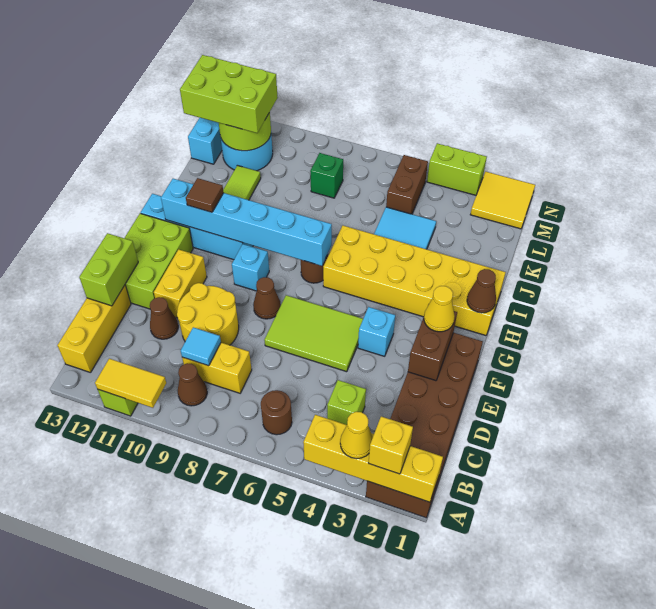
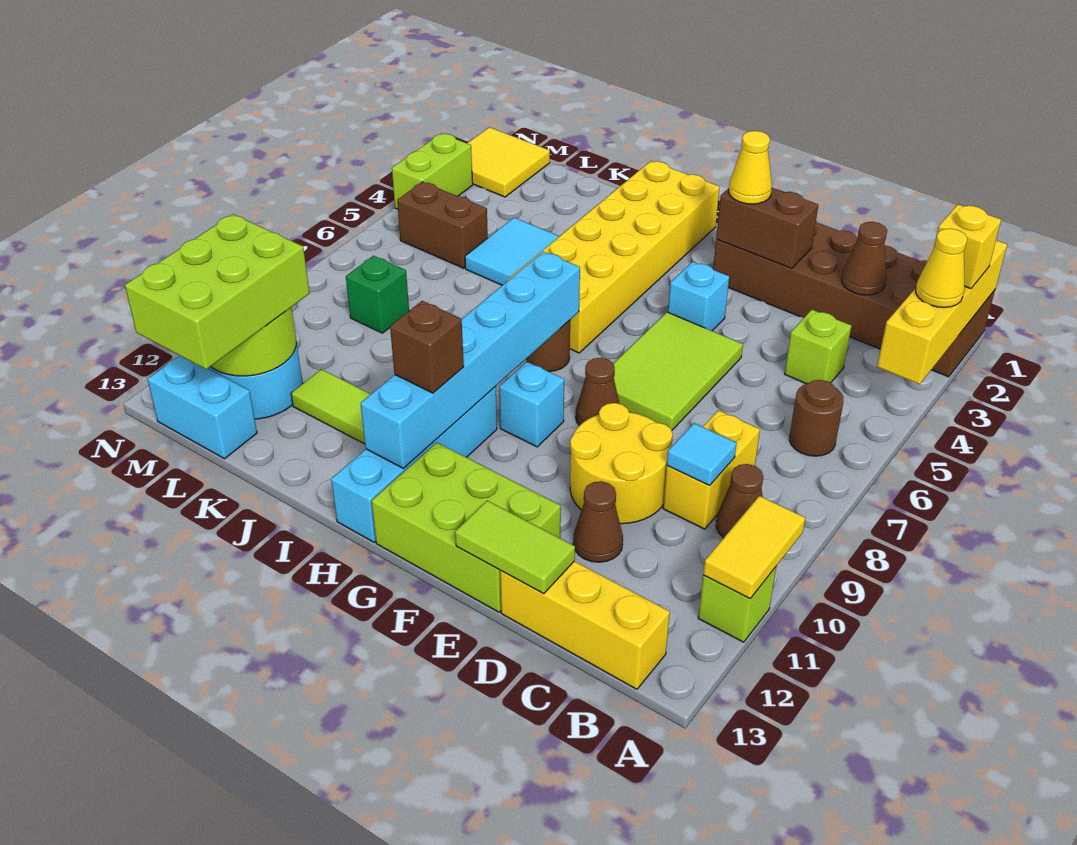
lime 1x2 brick [79,233,138,306] -> lime 1x2 tile [455,501,575,594]
yellow 1x2 brick [154,249,207,318] -> none
brown 1x1 cone [467,269,496,313] -> brown 1x1 cone moved to [842,222,887,295]
brown 1x1 tile [186,178,224,212] -> brown 1x1 brick [390,301,464,393]

